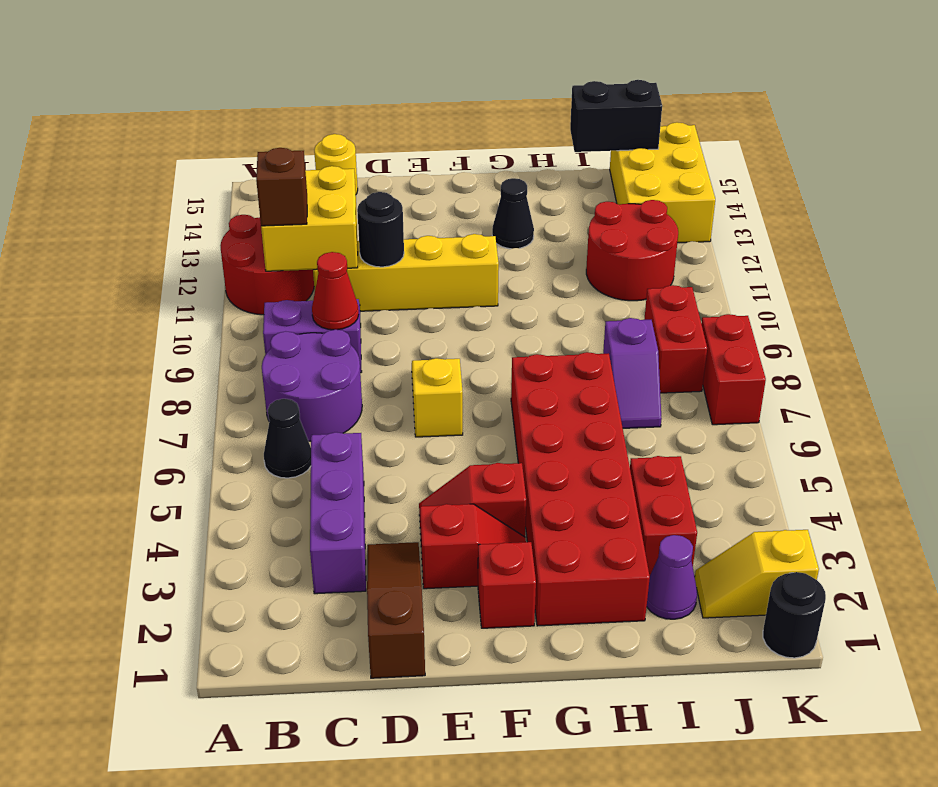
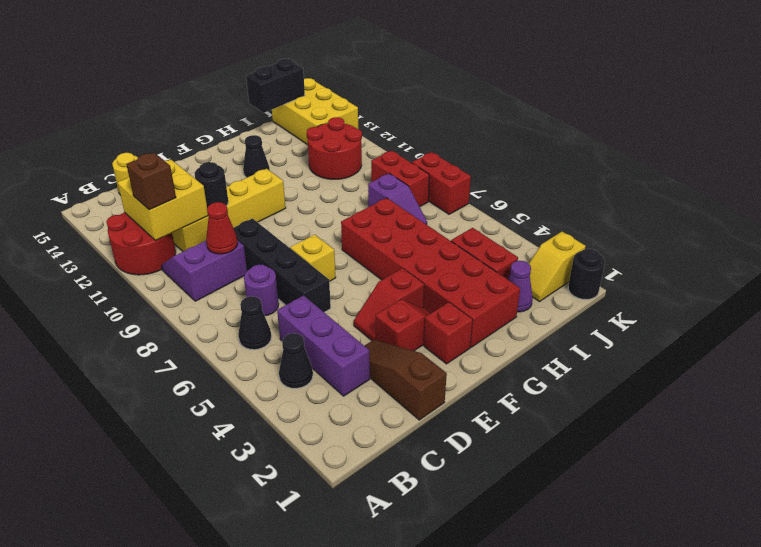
none -> black 1x1 cone [279,333,313,388]
purple 2x2 round brick [262,330,362,441] -> purple 1x1 round brick [244,265,279,316]
none -> black 1x4 brick [234,219,331,312]

